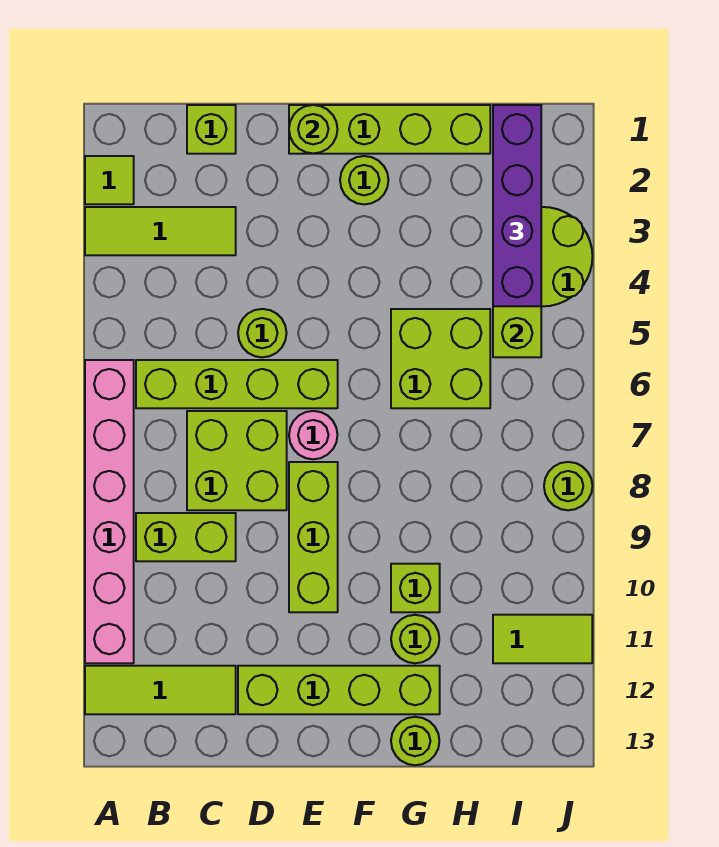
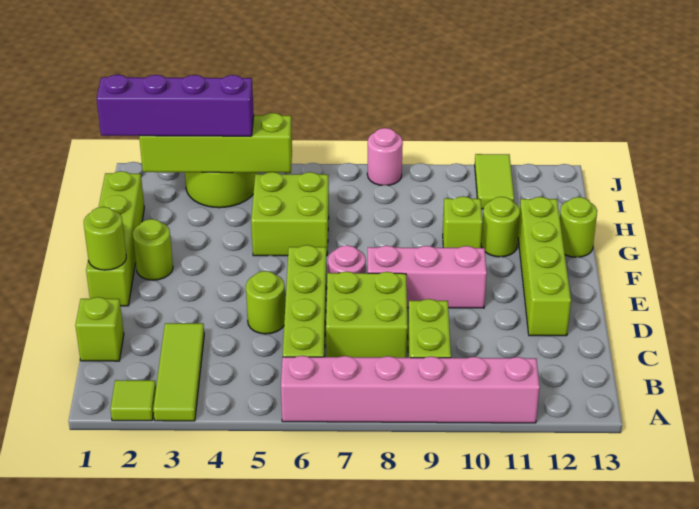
lime 1x3 tile [85,666,236,714] -> none
lime 1x3 brick [289,462,338,612] -> pink 1x3 brick [368,246,487,308]
lime 1x1 round brick [544,462,592,510] -> pink 1x1 round brick [367,128,403,185]

